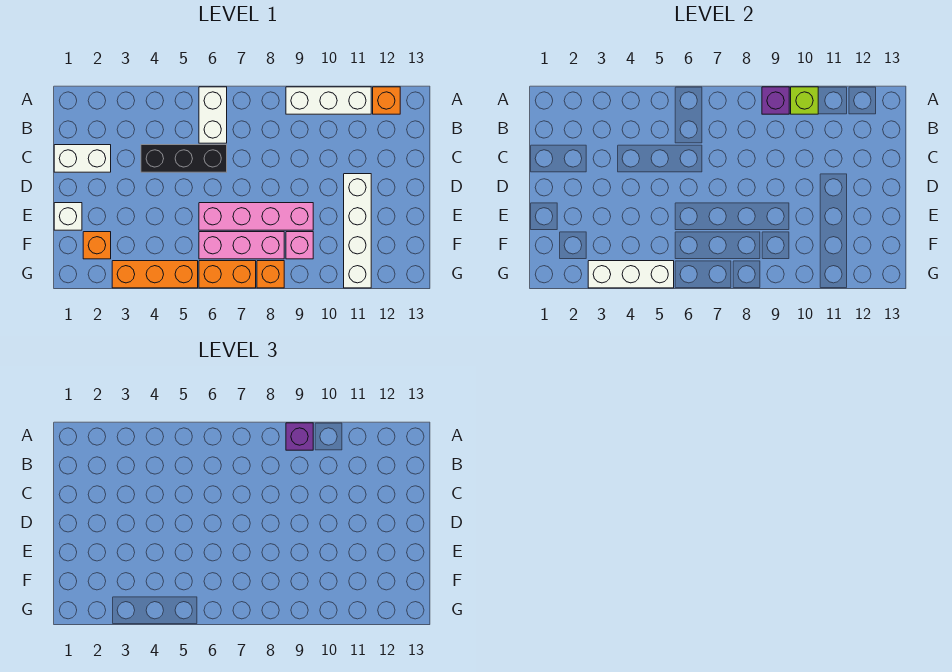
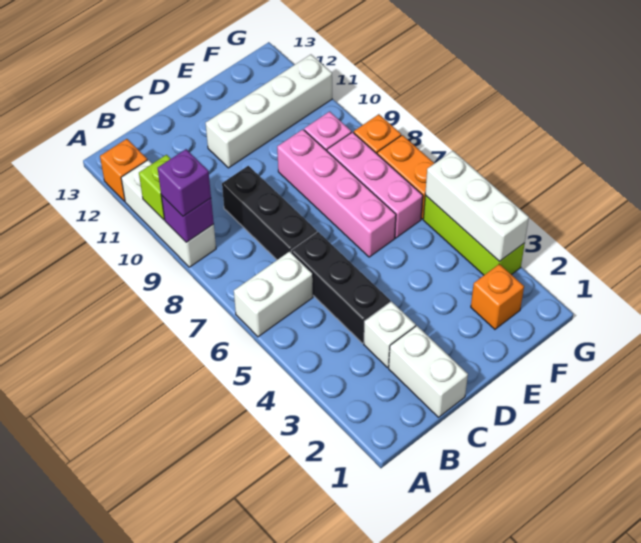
none -> black 1x3 brick [222,166,317,260]
white 1x1 brick [54,203,82,230] -> white 1x1 brick moved to [364,301,416,368]
orange 1x3 brick [112,261,198,288] -> lime 1x3 brick [423,195,525,275]

